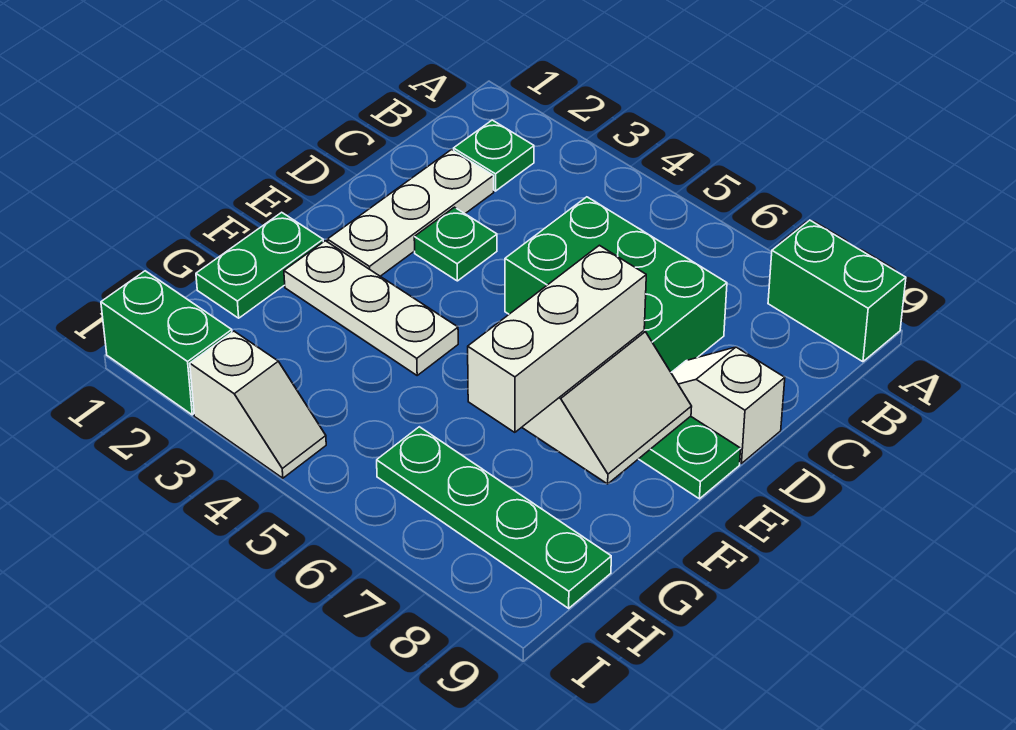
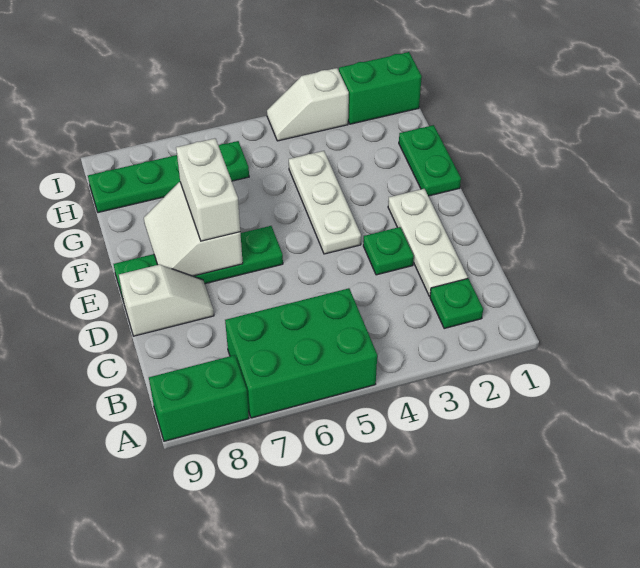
green 2x3 brick [505,197,727,372] -> green 2x3 brick moved to [225,288,377,418]
white 1x3 brick [468,245,646,432] -> white 1x2 brick [176,138,240,241]
white 1x3 plate [284,241,458,375] -> white 1x3 plate turned to [289,151,361,254]

